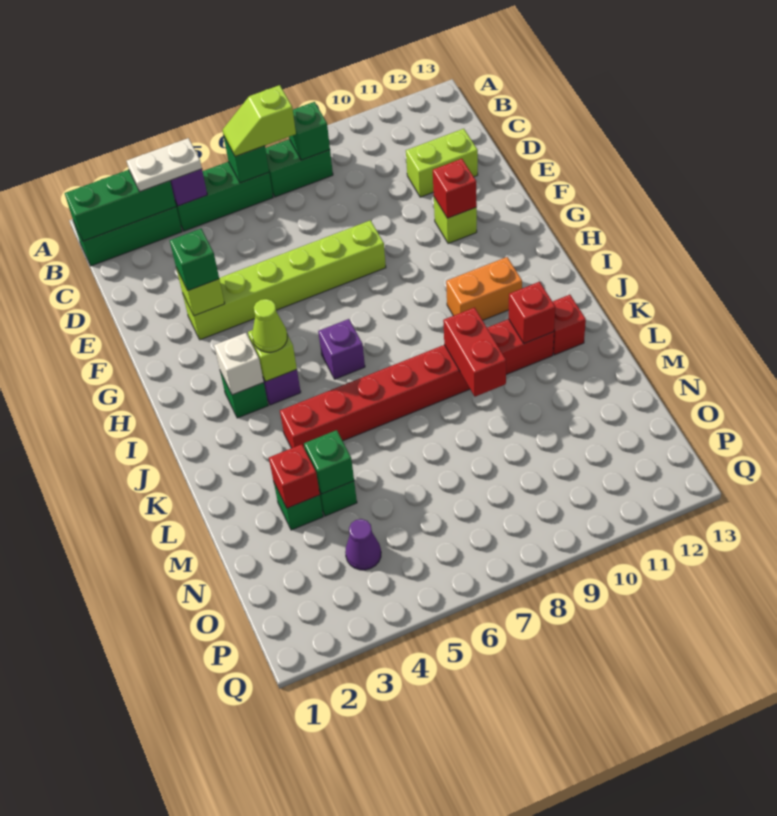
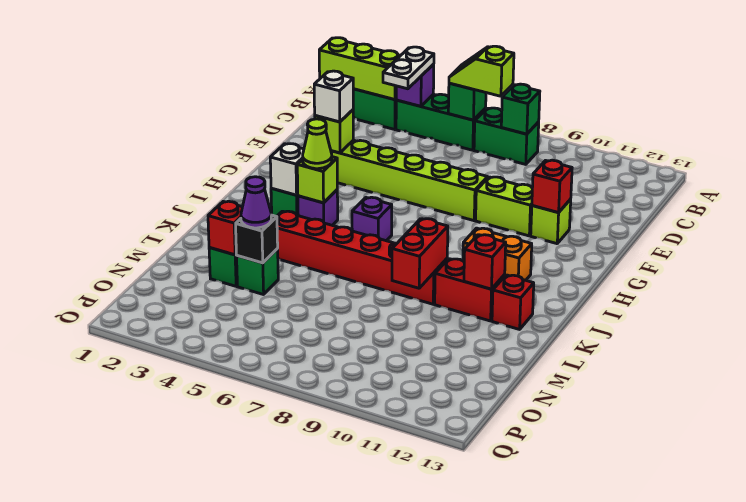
green 1x3 brick [65,170,176,241] -> lime 1x3 brick [319,38,400,100]
white 1x2 plate [127,138,202,192] -> white 1x2 plate turned to [383,47,434,89]
lime 1x2 brick [406,129,478,197] -> lime 1x2 brick moved to [476,177,532,236]
green 1x1 brick [170,229,219,291] -> white 1x1 brick [314,71,353,122]
green 1x1 brick [304,430,354,494] -> black 1x1 brick [236,215,278,263]
purple 1x1 cone [345,519,381,570] -> purple 1x1 cone moved to [241,177,271,228]

